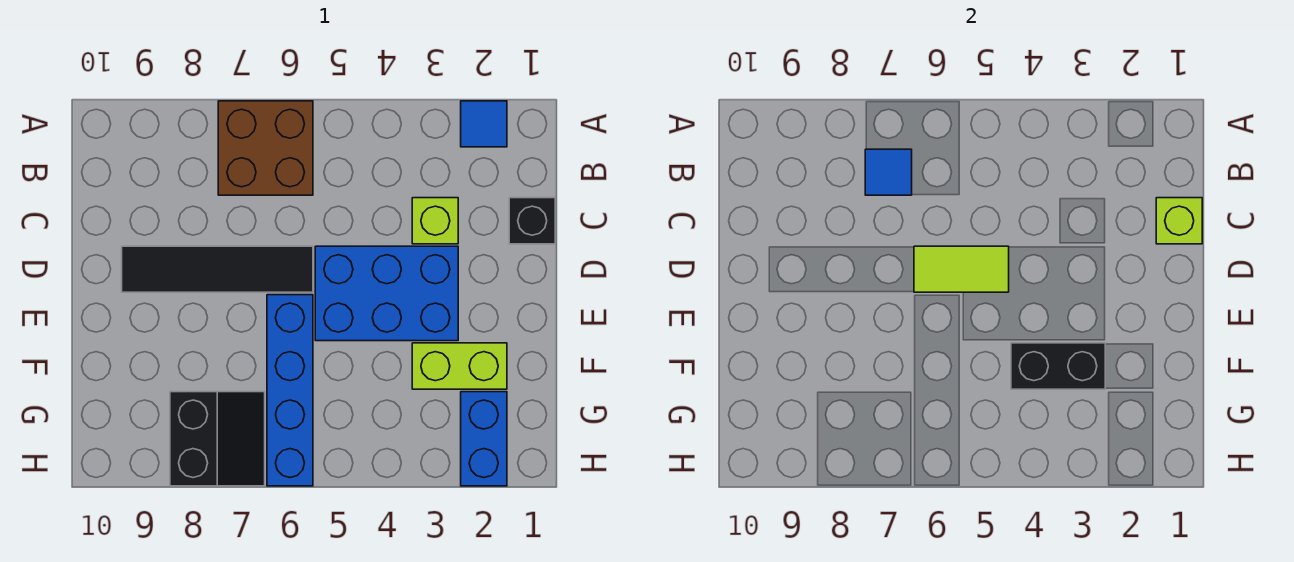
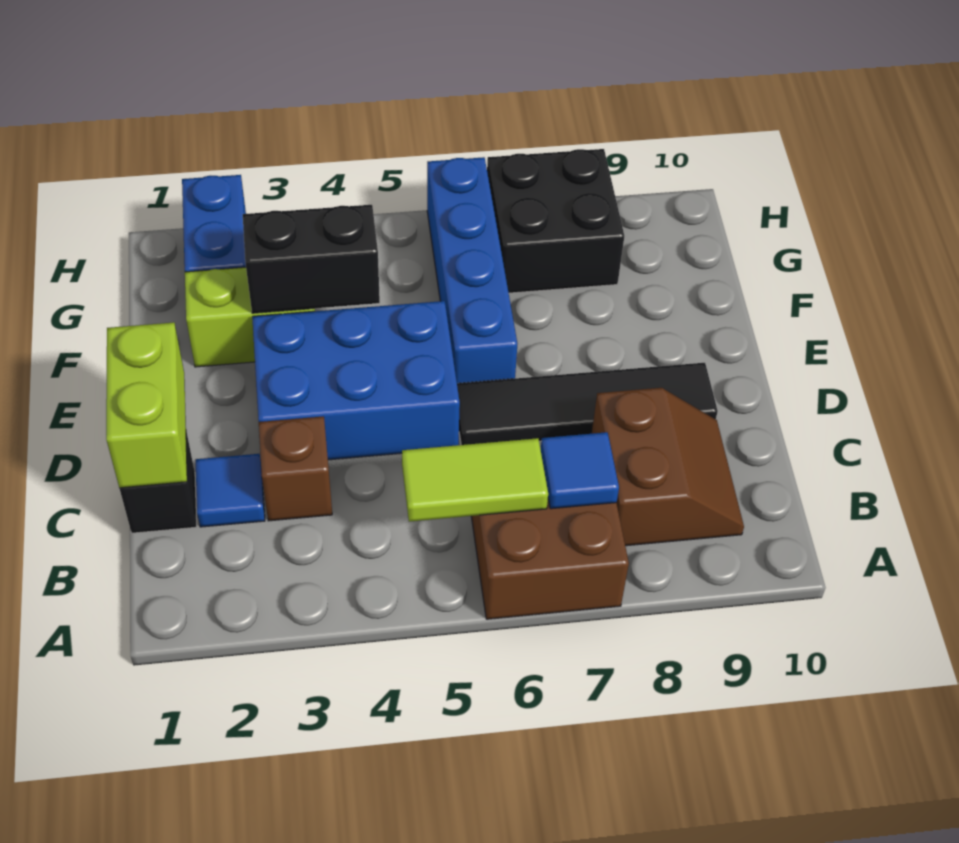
blue 1x1 tile [461,101,507,147] -> blue 1x1 tile moved to [195,454,265,527]
none -> brown 2x2 slope [592,388,744,546]
lime 1x1 brick [1156,198,1202,244] -> lime 1x2 brick [106,323,187,488]
lime 1x1 brick [412,198,458,244] -> brown 1x1 brick [259,416,332,521]
lime 1x2 tile [914,246,1009,292] -> lime 1x2 tile moved to [402,438,548,522]
black 2x2 slope [170,392,265,486] -> black 2x2 brick [487,149,624,293]

